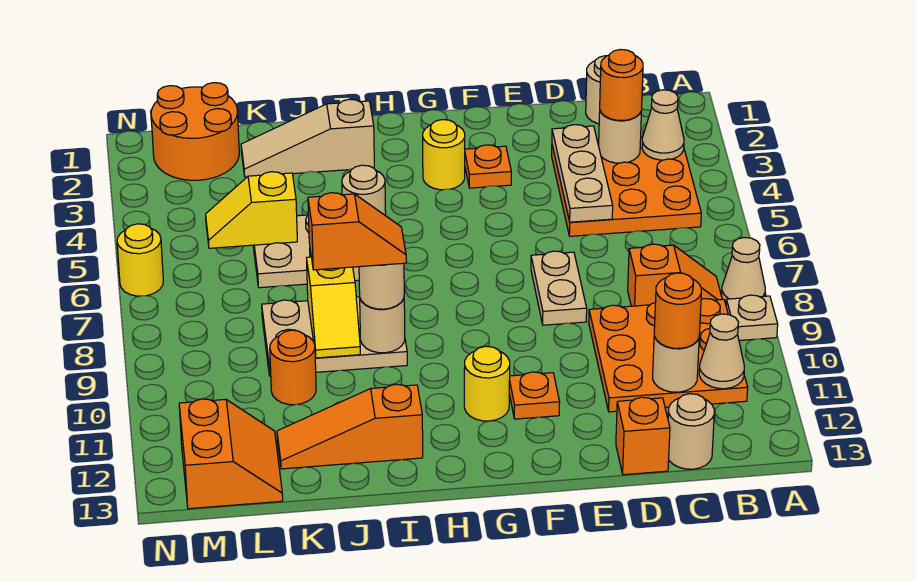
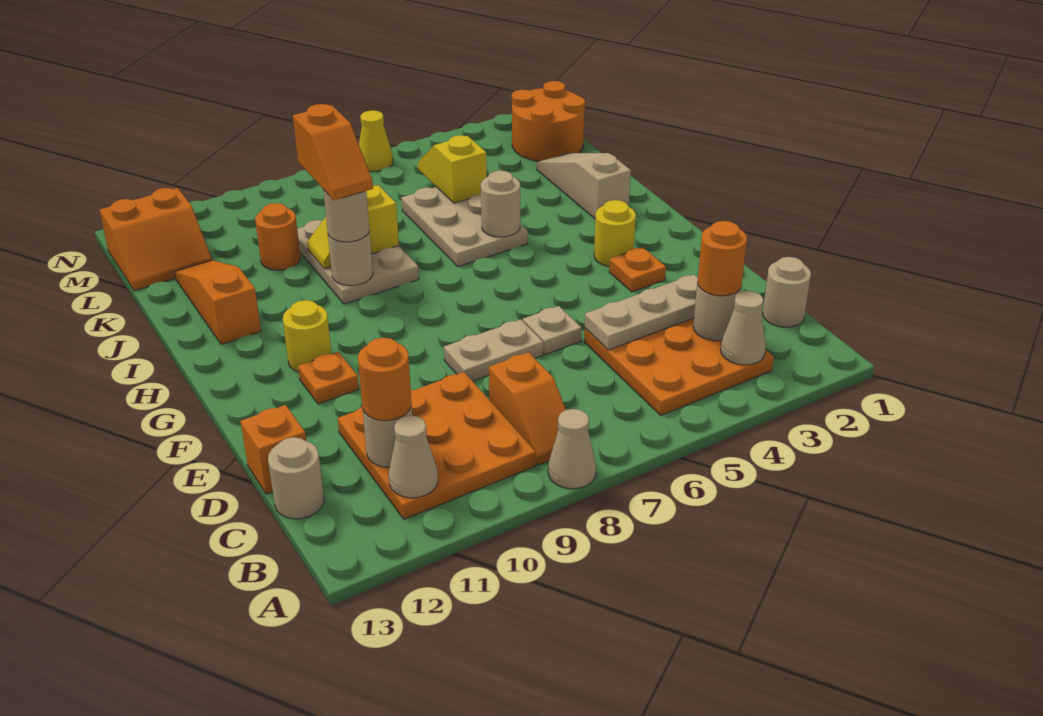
tan 1x1 plate [726,295,778,340] -> tan 1x1 plate moved to [523,306,582,355]
yellow 1x1 round brick [117,224,163,296] -> yellow 1x1 cone [359,110,393,172]

